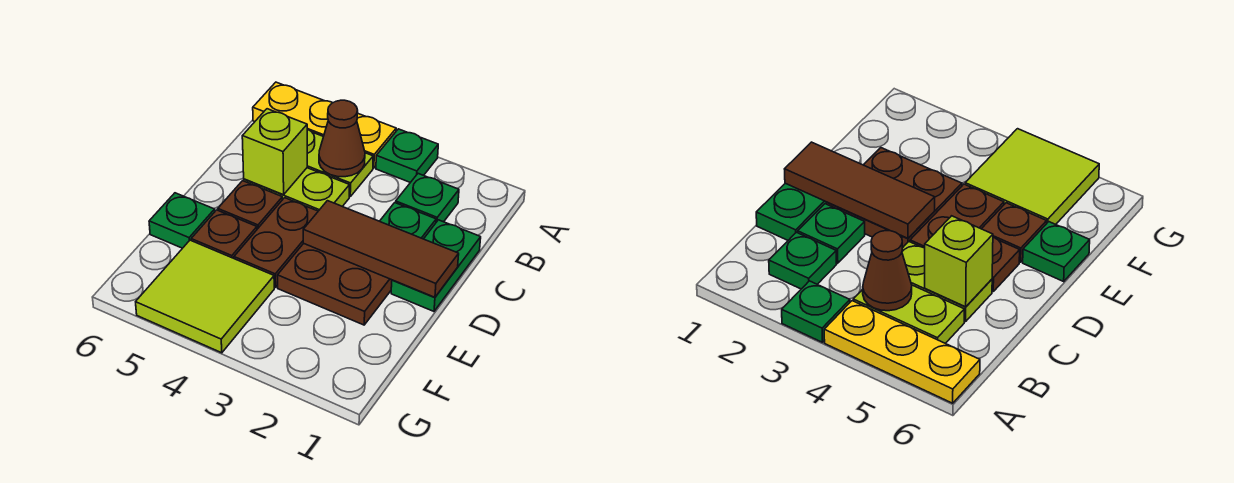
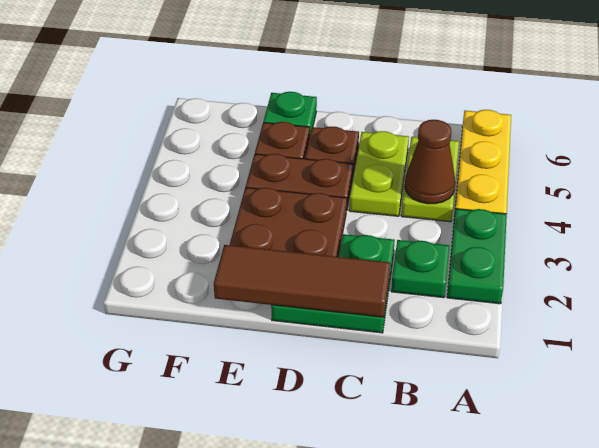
green 1x1 plate [376,129,438,182] -> green 1x2 plate [447,209,507,304]
lime 1x1 brick [242,109,307,195] -> none
brown 1x3 tile [303,201,459,297] -> brown 1x3 tile turned to [214,245,390,317]
lime 2x2 tile [136,240,274,353] -> none

